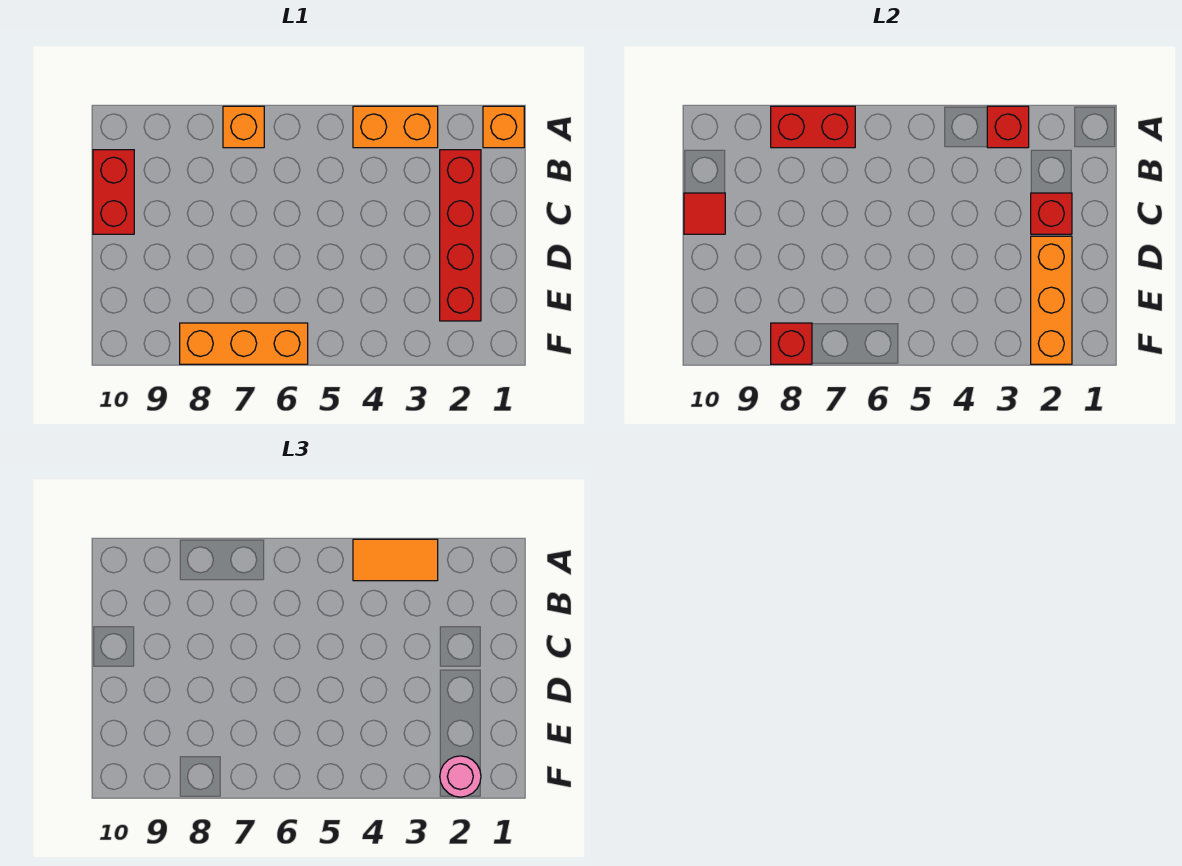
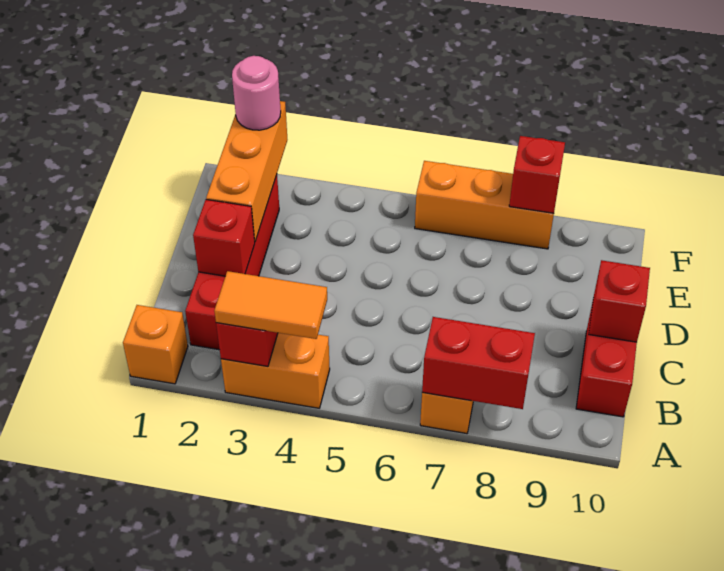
red 1x1 tile [684,193,725,234] -> red 1x1 brick [589,260,650,342]

